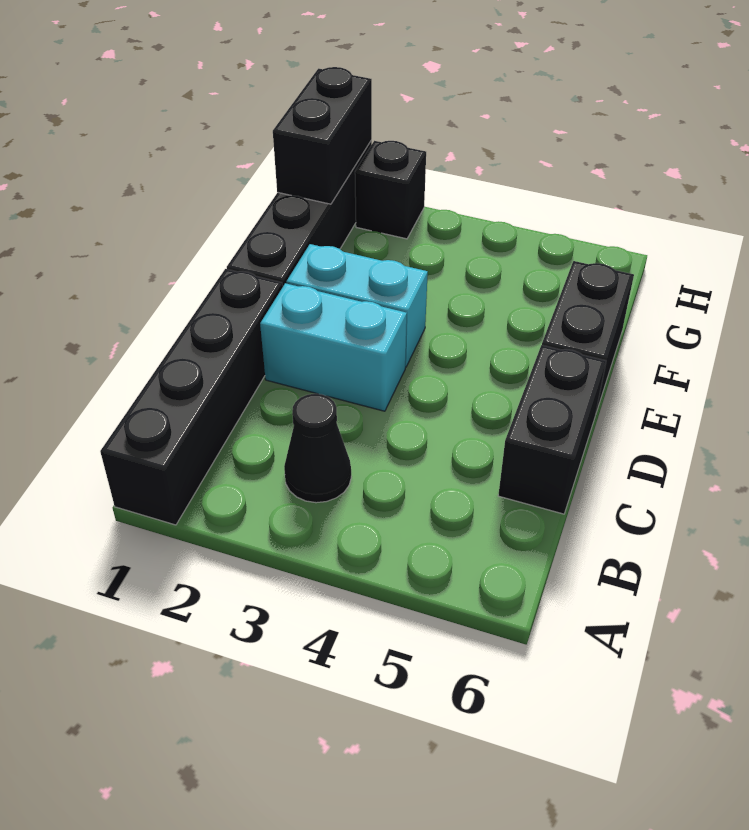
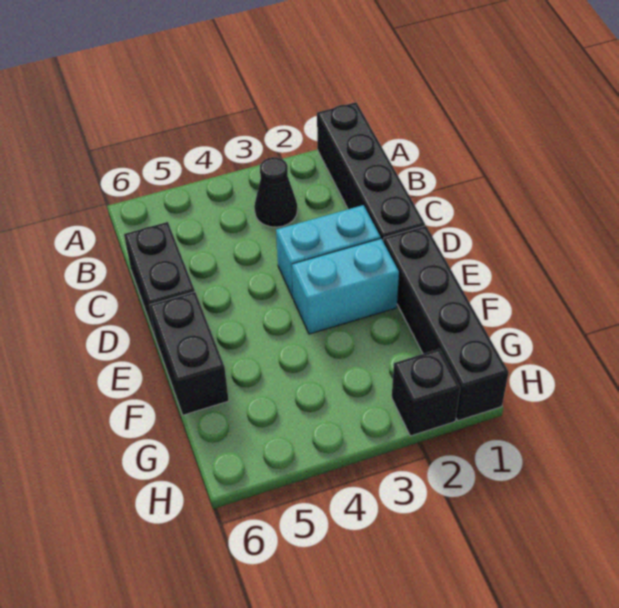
black 1x2 brick [273,67,372,204] -> none

